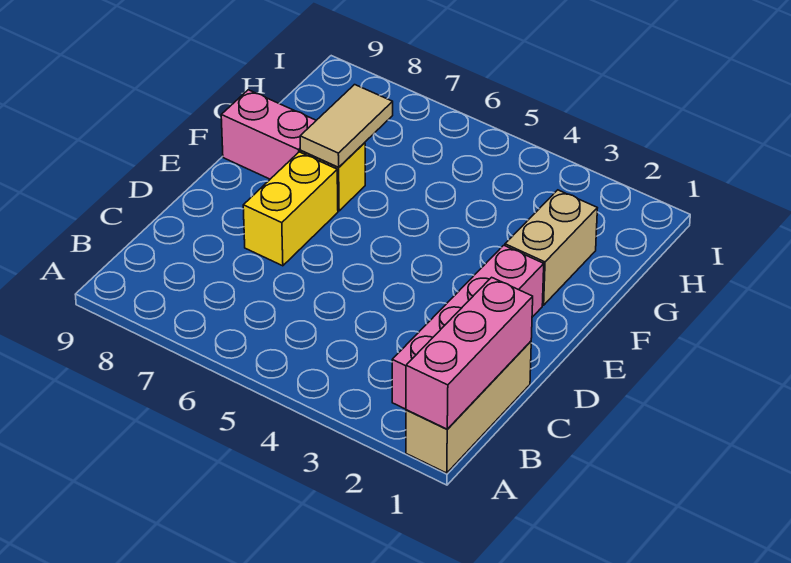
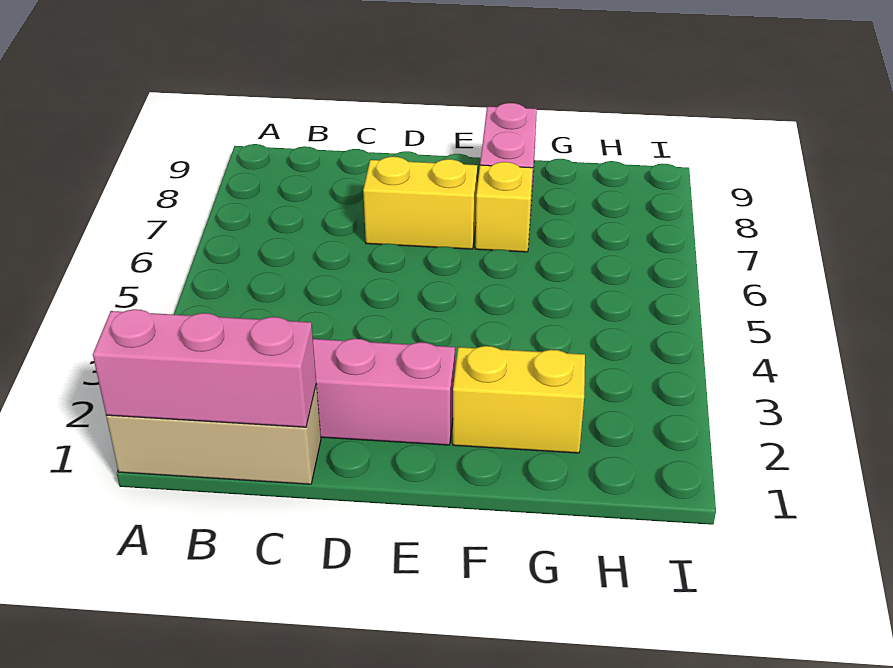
tan 1x2 brick [505,190,597,305] -> yellow 1x2 brick [453,346,585,453]
tan 1x2 tile [300,85,393,167] -> none

